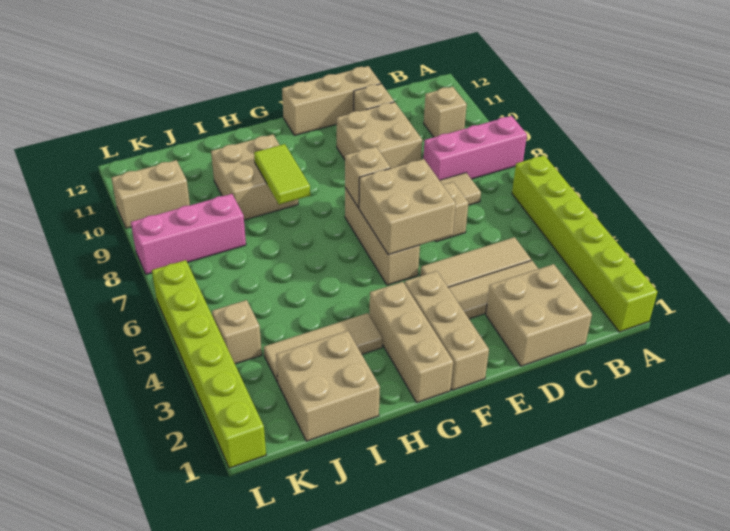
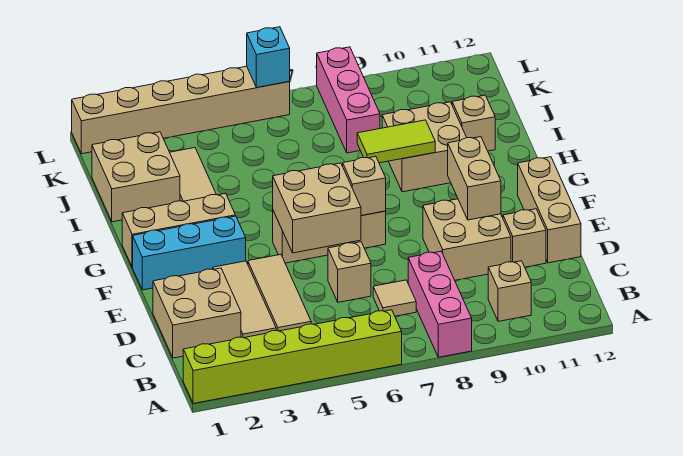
tan 1x3 brick [404,271,489,390] -> cyan 1x3 brick [133,216,246,290]
tan 1x1 brick [212,300,262,364] -> tan 1x1 brick moved to [452,95,495,151]
tan 1x2 brick [111,160,190,228] -> tan 1x2 brick moved to [448,137,501,220]
lime 1x6 brick [152,260,266,468] -> tan 1x6 brick [72,66,290,154]
none -> cyan 1x1 brick [247,27,290,88]

